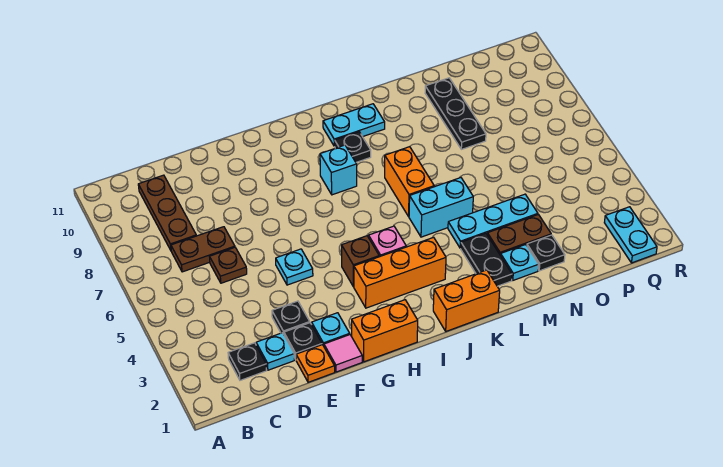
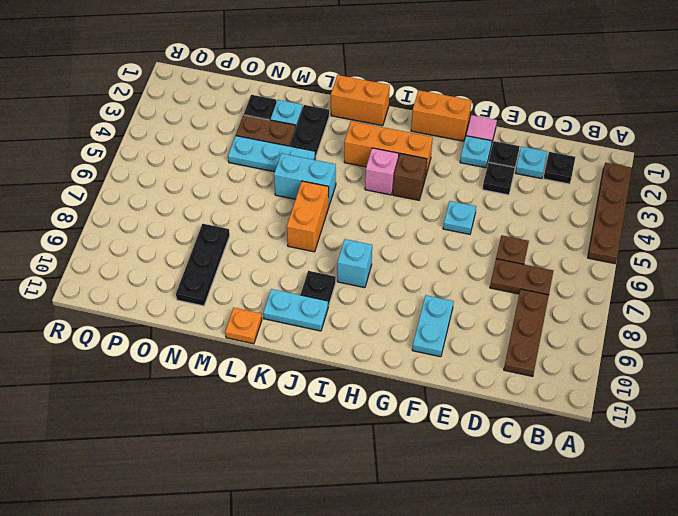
none -> brown 1x4 plate [588,162,632,264]
orange 1x1 plate [296,345,335,382] -> orange 1x1 plate moved to [225,308,262,344]
cyan 1x2 plate [604,207,657,263] -> cyan 1x2 plate moved to [412,295,454,357]

